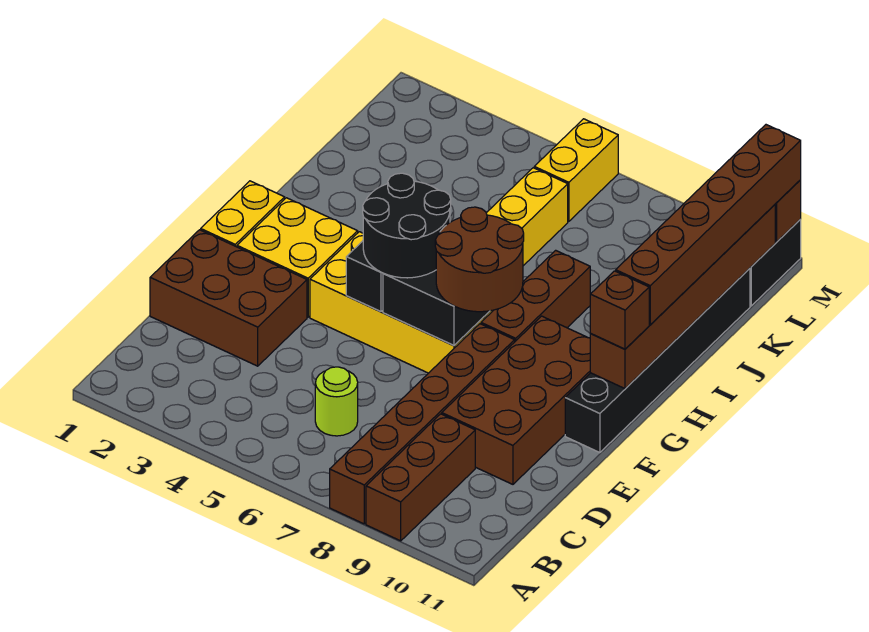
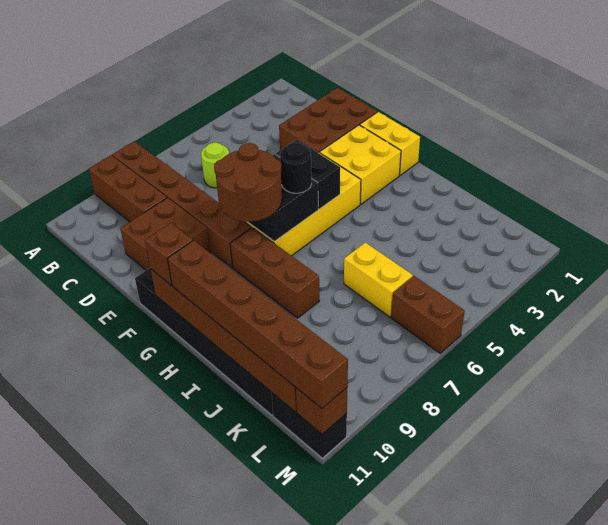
brown 2x4 brick [442,316,590,484] -> brown 2x2 brick [120,198,210,270]
black 2x2 round brick [363,173,451,278] -> black 1x1 round brick [280,143,312,193]
yellow 1x2 brick [534,119,618,221] -> brown 1x2 brick [391,276,465,353]

